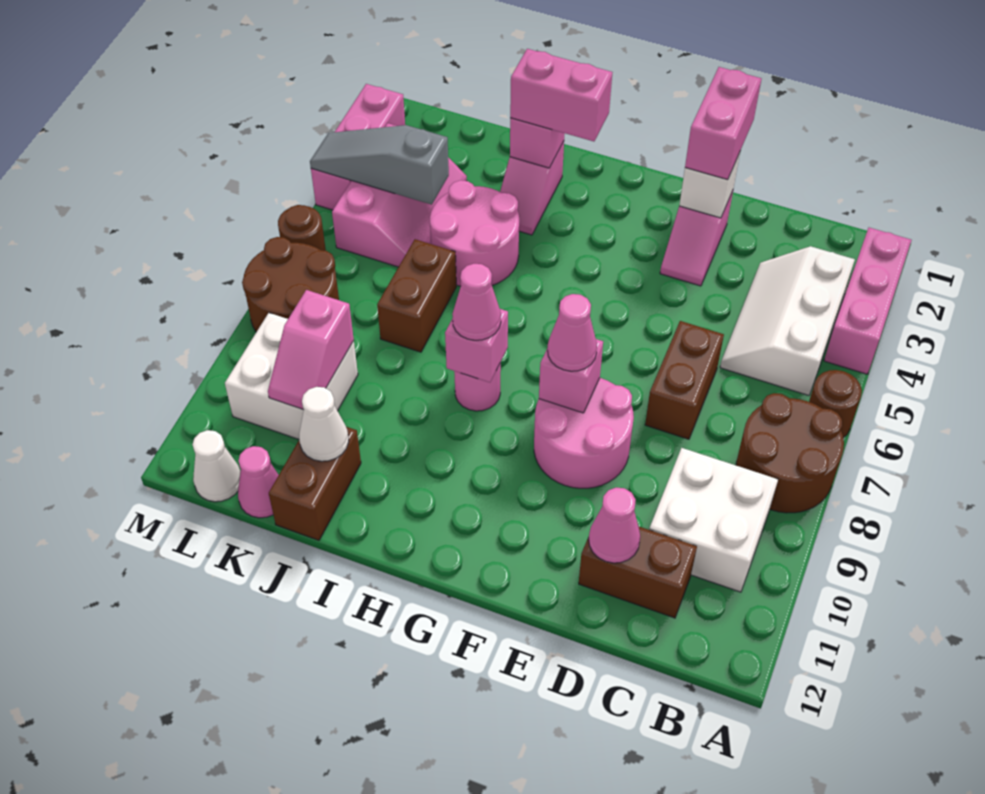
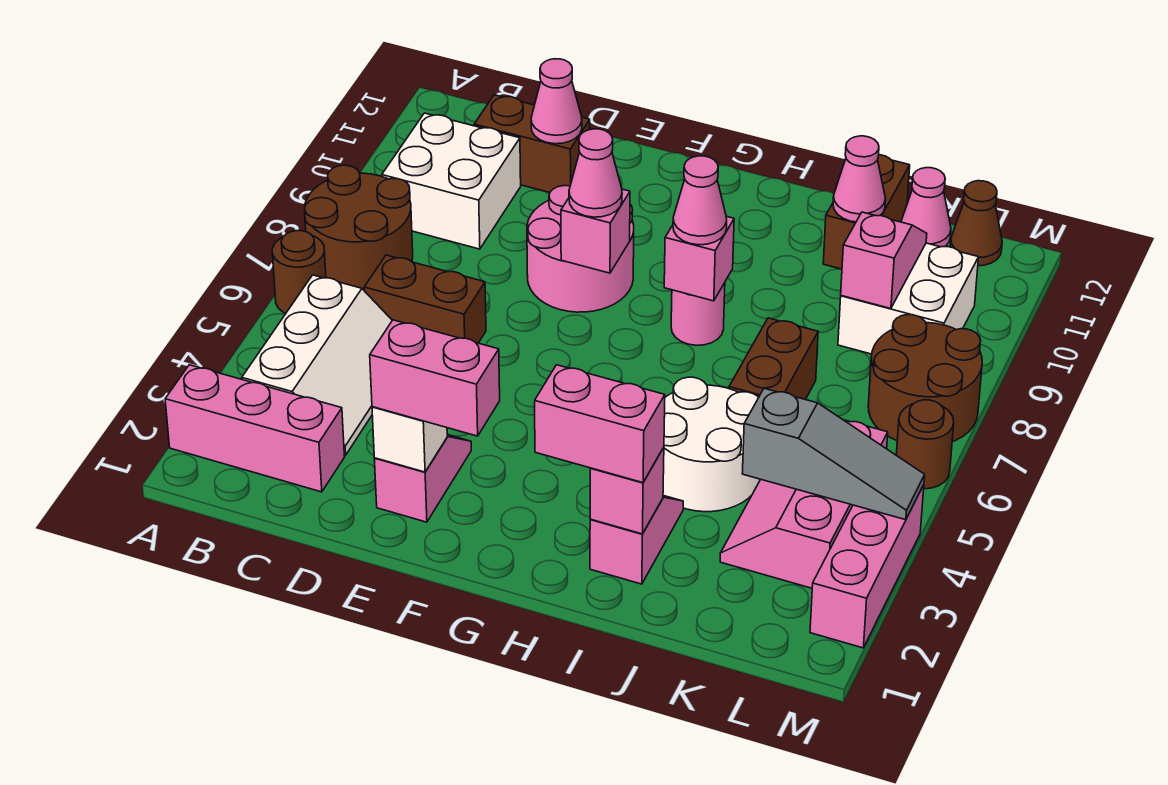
pink 1x3 brick [824,228,912,374] -> pink 1x3 brick turned to [165,365,345,492]
brown 1x2 brick [645,321,724,439] -> brown 1x2 brick turned to [364,255,486,343]
pink 1x2 brick [685,67,761,180] -> pink 1x2 brick turned to [370,320,500,436]
pink 2x2 round brick [430,180,519,286] -> white 2x2 round brick [663,377,760,512]
white 1x1 cone [299,387,349,461] -> pink 1x1 cone [833,136,886,222]
white 1x1 cone [192,430,241,502] -> brown 1x1 cone [950,181,1002,266]

